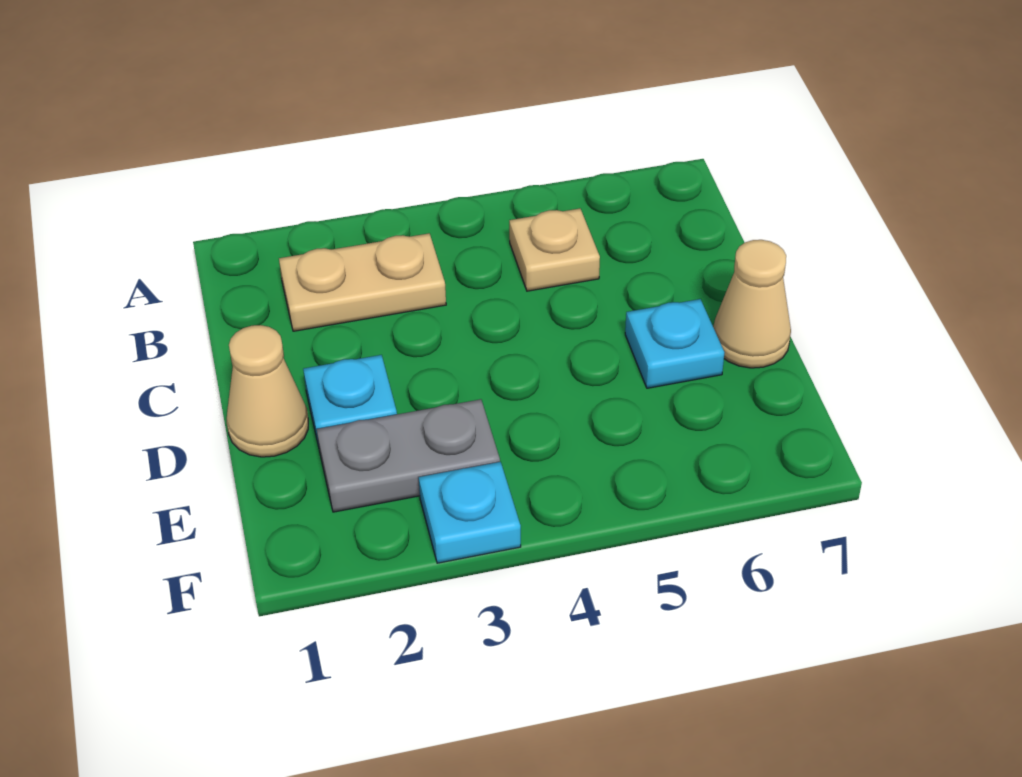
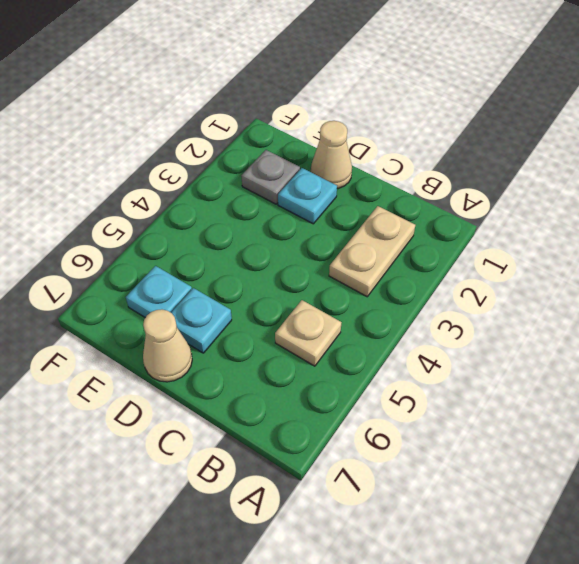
grey 1x2 plate [317,399,500,512] -> grey 1x1 plate [241,150,300,204]
cyan 1x1 plate [419,462,521,563] -> cyan 1x1 plate moved to [126,266,192,318]

